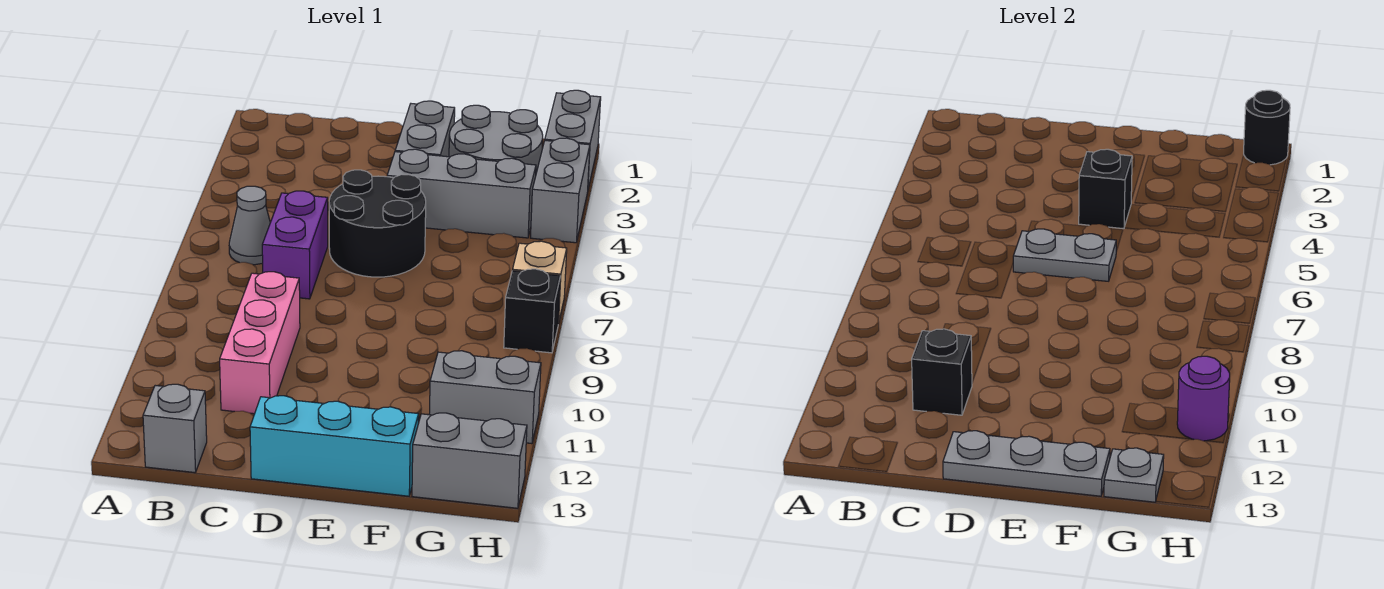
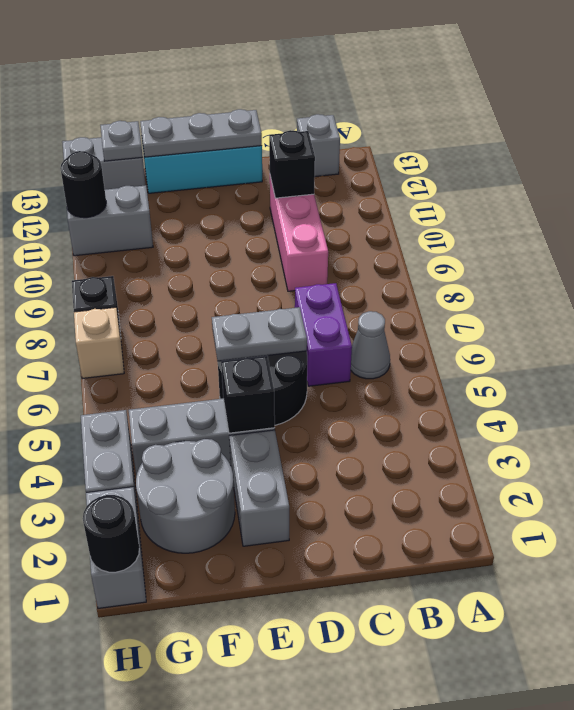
purple 1x1 round brick [1177,356,1230,441] -> black 1x1 round brick [60,151,106,218]

